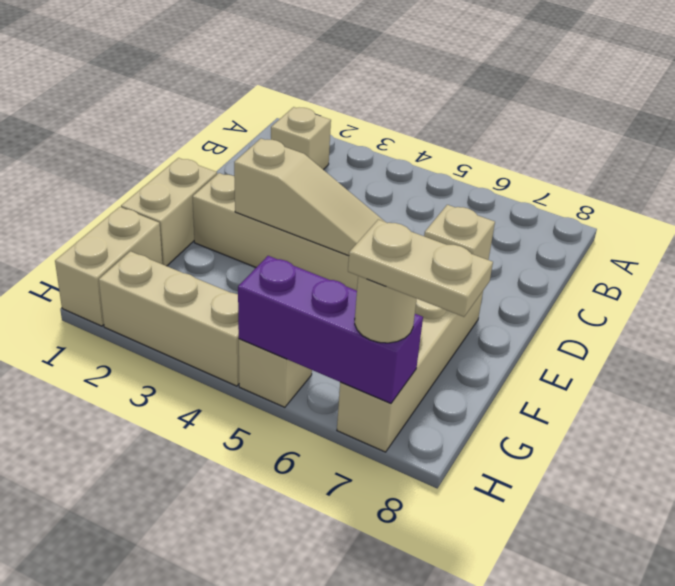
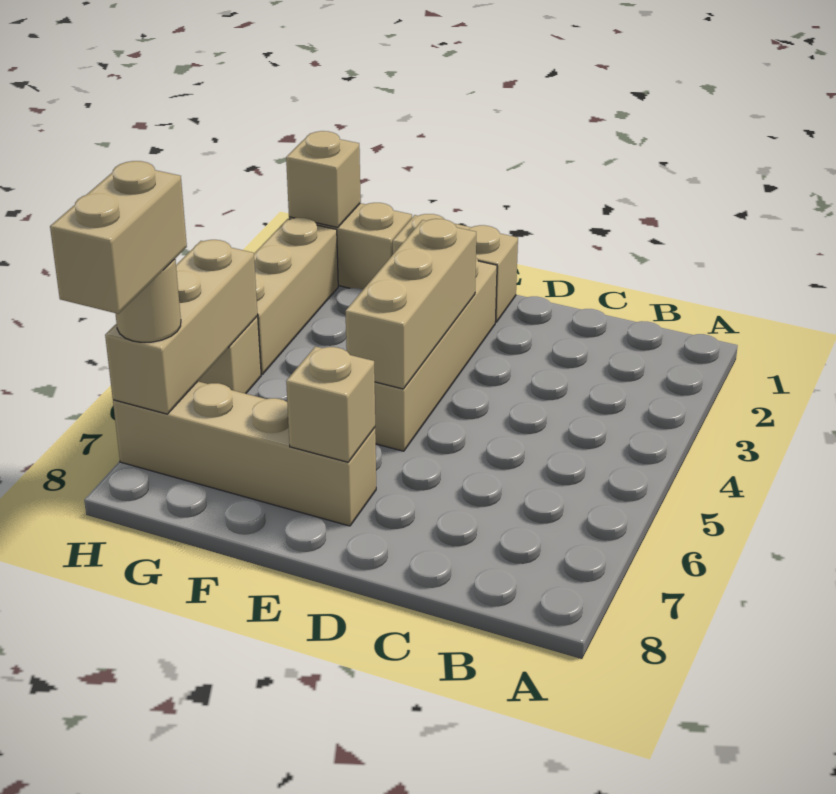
tan 1x1 brick [271,107,331,170] -> tan 1x1 brick moved to [286,131,361,228]
tan 1x3 slope [234,139,385,256] -> tan 1x3 brick [346,219,476,389]
purple 1x3 brick [238,256,423,403] -> tan 1x3 brick [105,240,258,414]
tan 1x2 plate [348,220,493,317] -> tan 1x2 brick [50,161,187,314]

